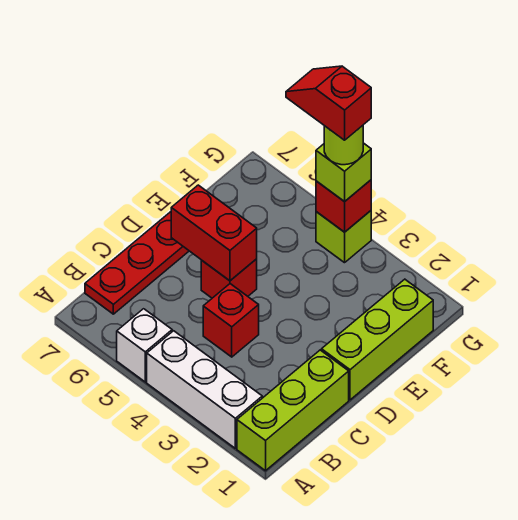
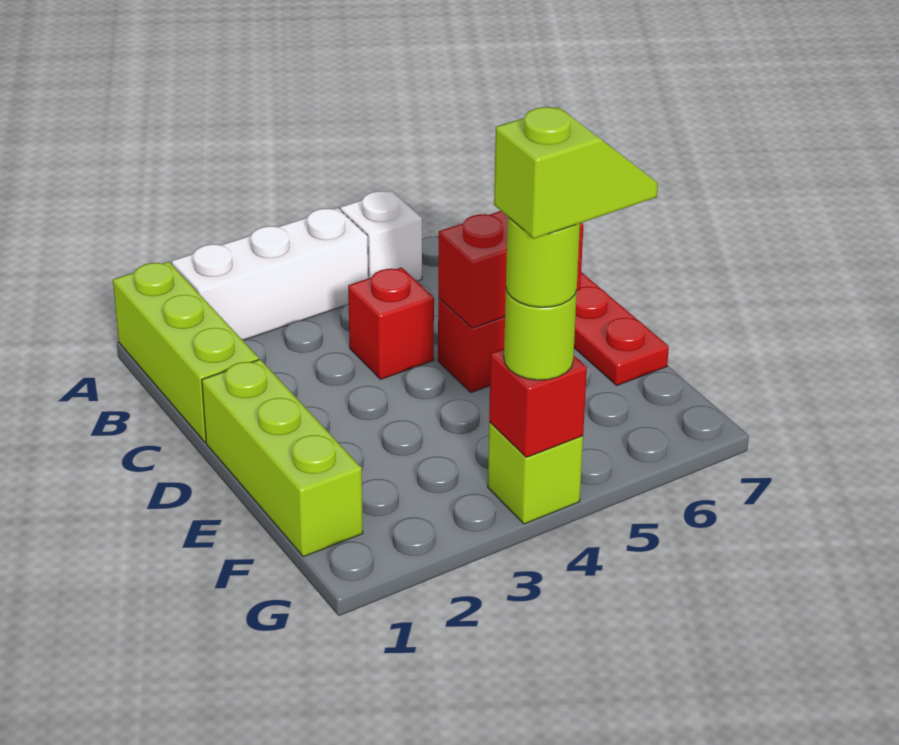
lime 1x1 brick [316,143,371,202] -> lime 1x1 round brick [504,289,577,380]
red 1x2 slope [286,66,371,140] -> lime 1x2 slope [494,107,658,239]

